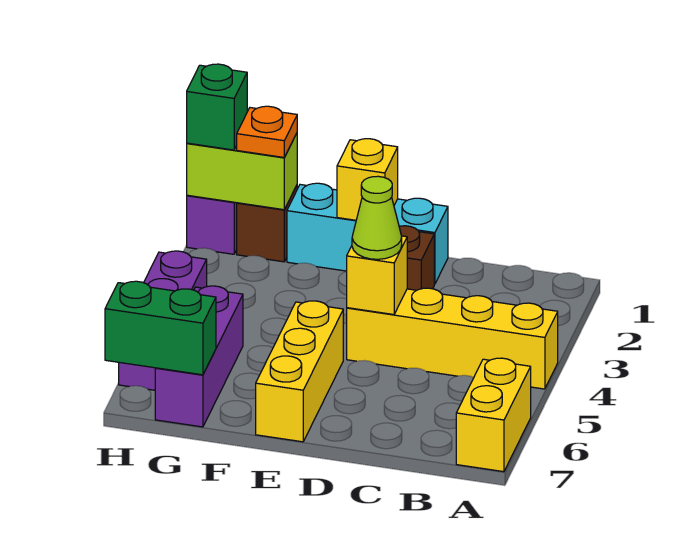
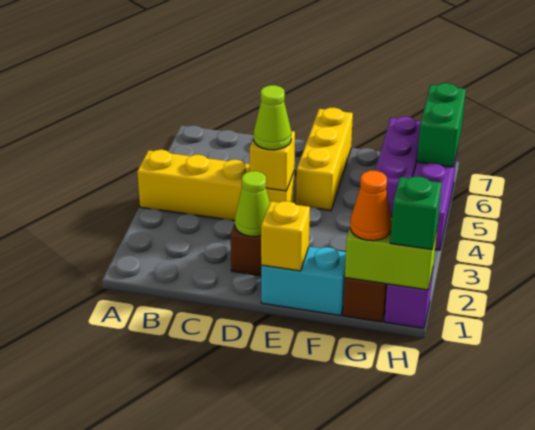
yellow 1x2 brick [456,358,531,472] -> none
cyan 1x3 brick [287,183,448,284] -> cyan 1x2 brick [261,247,346,316]
none -> lime 1x1 cone [235,171,270,237]
orange 1x1 plate [237,106,297,157] -> orange 1x1 cone [350,171,392,241]
green 1x2 brick [105,281,216,375] -> green 1x2 brick turned to [417,83,466,167]

